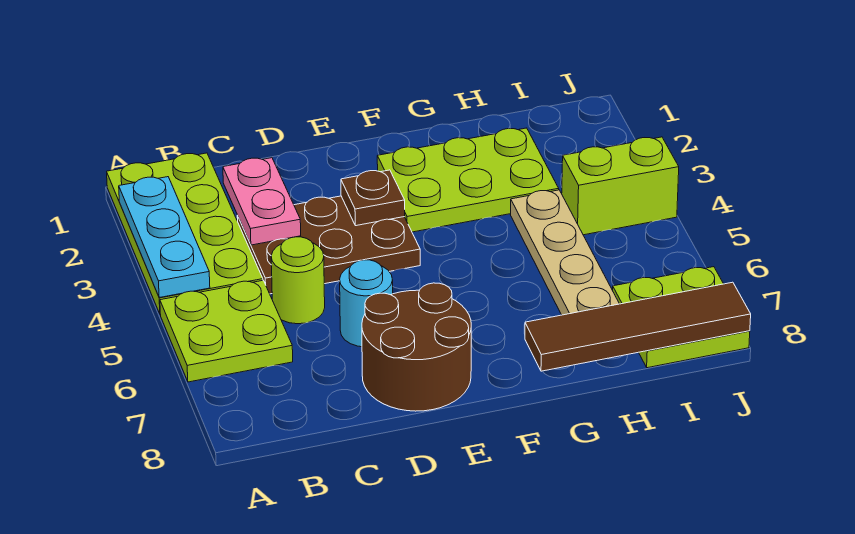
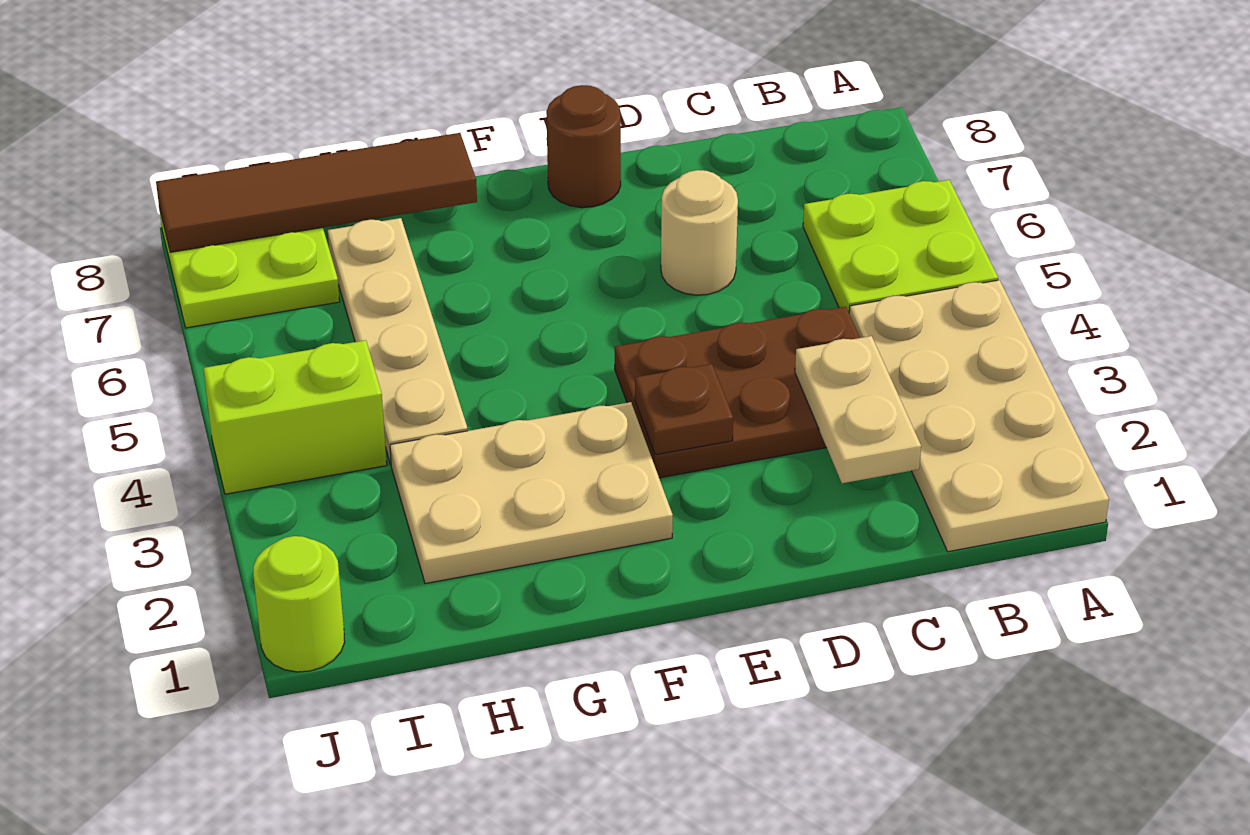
lime 2x4 plate [107,153,263,315] -> tan 2x4 plate [849,280,1109,552]
cyan 1x3 plate [119,177,210,298] -> none
pink 1x2 plate [223,158,301,245] -> tan 1x2 plate [795,336,921,483]
lime 1x1 round brick [271,237,325,324] -> lime 1x1 round brick moved to [253,536,345,672]
cyan 1x1 round brick [340,260,393,347] -> tan 1x1 round brick [661,170,738,295]
brown 2x2 round brick [362,283,471,411] -> brown 1x1 round brick [546,85,621,208]
lime 2x3 plate [377,128,559,232] -> tan 2x3 plate [390,402,673,584]

